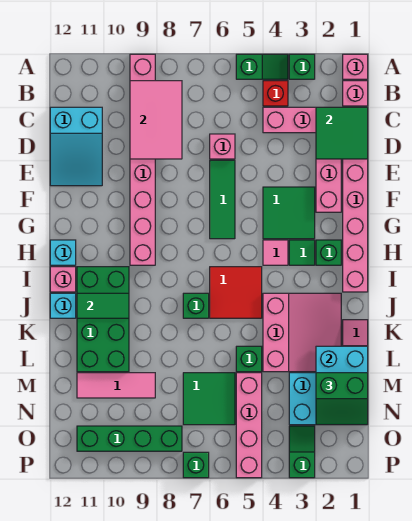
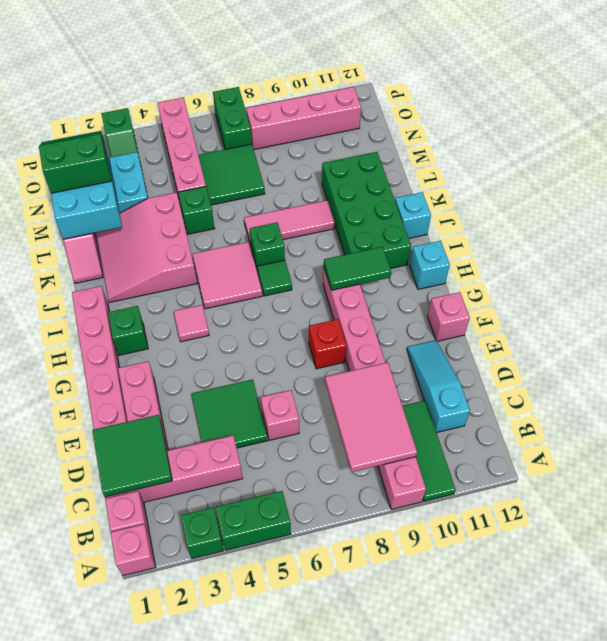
green 1x2 slope [236,54,288,79] -> green 1x2 brick [216,491,291,550]
red 1x1 brick [263,81,288,106] -> red 1x1 brick moved to [309,319,346,369]
cyan 2x3 slope [50,107,102,186] -> cyan 1x3 slope [407,340,470,433]
green 1x3 tile [210,160,235,239] -> green 1x3 tile moved to [403,401,456,501]
green 2x2 tile [263,187,315,239] -> green 2x2 tile moved to [192,379,268,448]
green 1x1 tile [289,240,315,265] -> green 1x1 tile moved to [257,260,292,296]
red 2x2 tile [210,267,262,318] -> pink 2x2 tile [192,242,263,309]
pink 1x1 brick [50,267,76,292] -> pink 1x1 brick moved to [427,292,470,341]
green 1x2 tile [77,293,129,318] -> green 1x2 tile moved to [324,247,391,290]
pink 1x3 tile [77,373,155,398] -> pink 1x3 tile moved to [244,200,335,245]
green 1x4 brick [77,426,182,451] -> pink 1x4 brick [246,87,361,149]
green 1x1 brick [183,452,209,478] -> green 1x2 brick [213,87,252,149]

